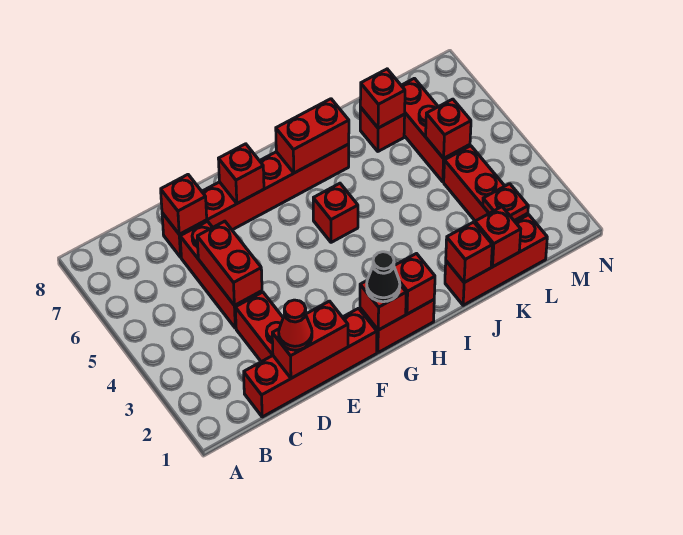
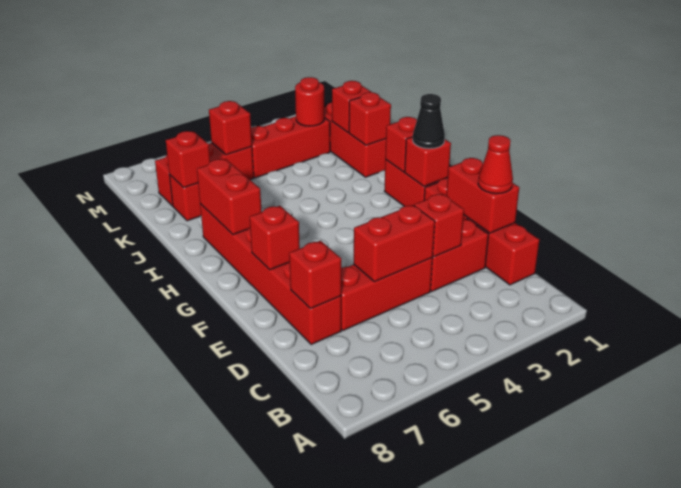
red 1x1 brick [313,183,358,242] -> red 1x1 brick moved to [414,194,464,257]
red 1x1 plate [483,184,528,221] -> red 1x1 round brick [295,77,324,126]

